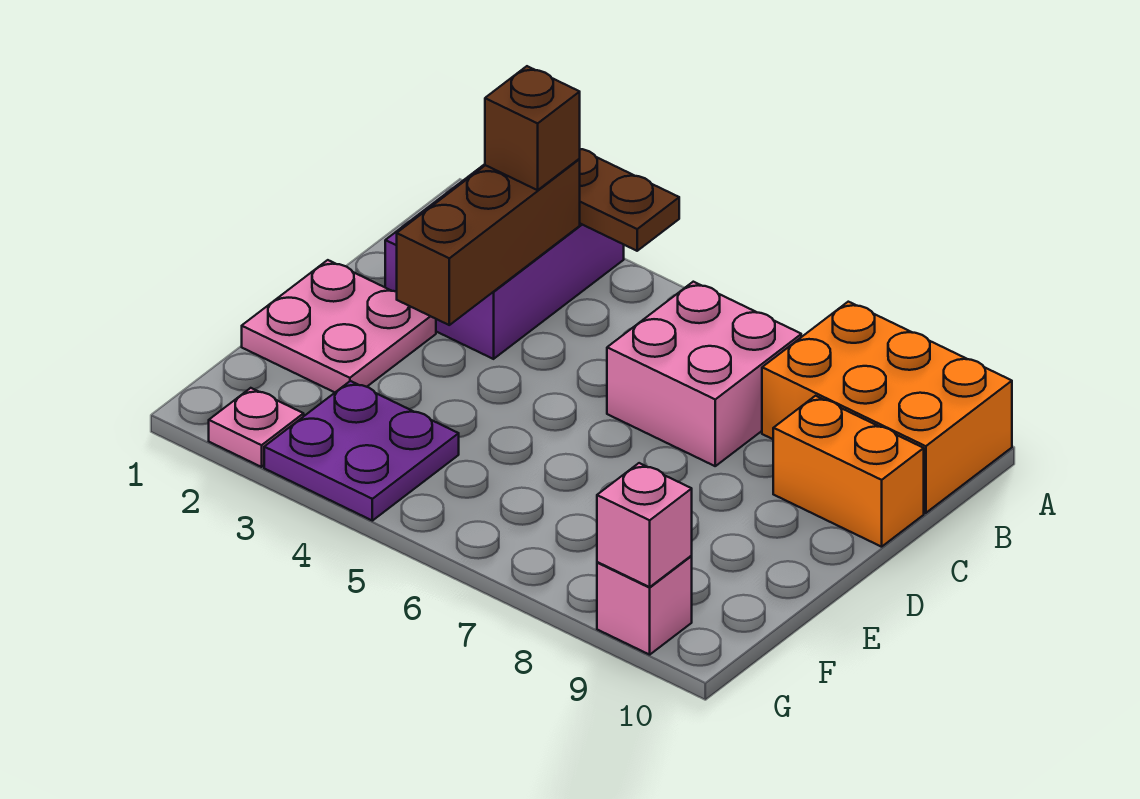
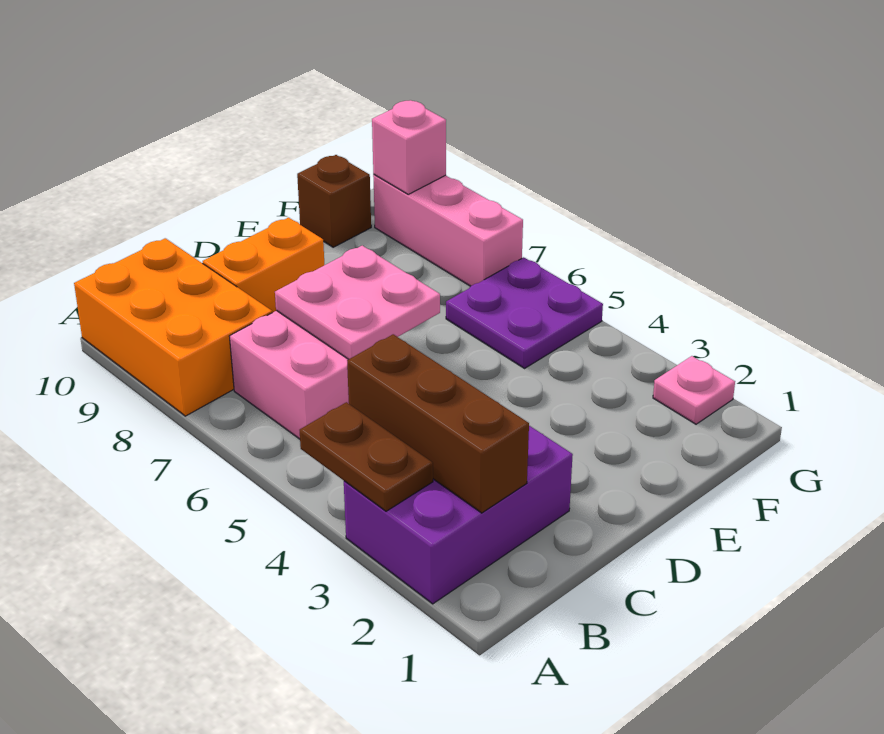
brown 1x3 brick [397,159,580,325] -> brown 1x3 brick turned to [347,334,529,513]
brown 1x1 brick [485,66,580,190] -> brown 1x1 brick moved to [297,155,371,247]
orange 1x2 brick [773,396,924,547] -> orange 1x2 brick turned to [203,218,324,313]
pink 2x2 plate [242,260,436,392] -> pink 2x2 plate moved to [275,246,440,359]
purple 2x2 plate [264,381,459,521] -> purple 2x2 plate moved to [446,257,603,368]
pink 1x1 brick [597,556,692,655] -> pink 1x3 brick [373,175,523,286]

